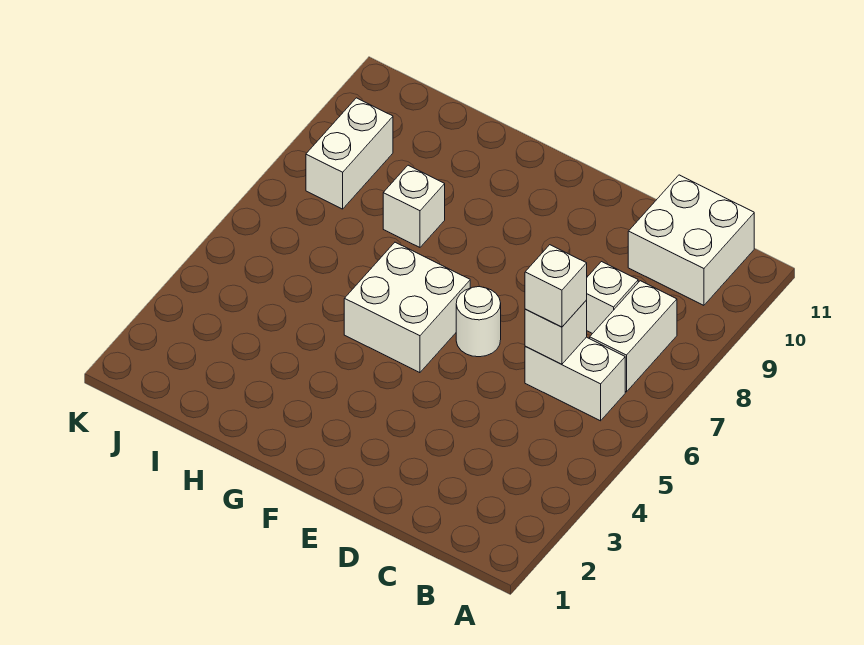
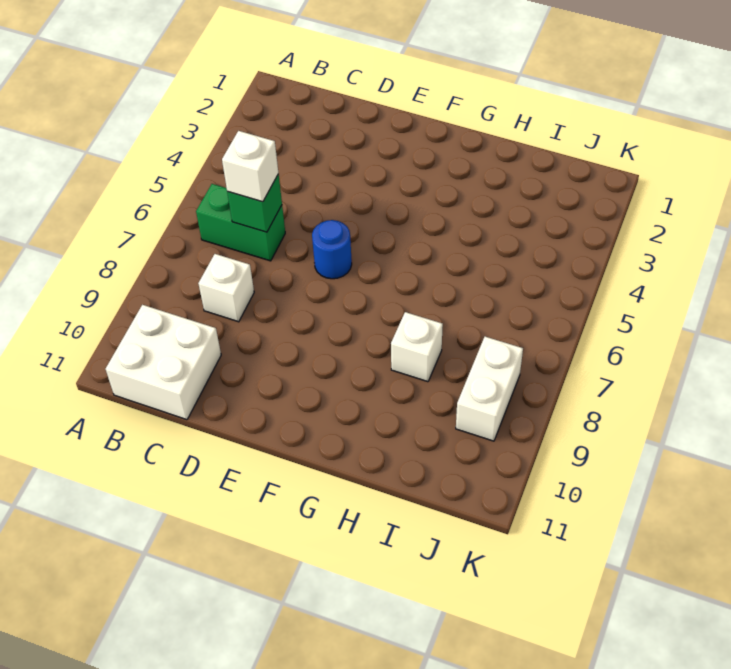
white 1x2 brick [525,337,625,421] -> green 1x2 brick [196,184,285,261]
white 1x2 brick [590,281,677,392] -> none
white 1x1 brick [525,300,587,364] -> green 1x1 brick [227,174,282,232]
white 1x1 round brick [456,287,501,357] -> blue 1x1 round brick [312,220,352,279]
white 2x2 brick [344,242,470,373] -> none

